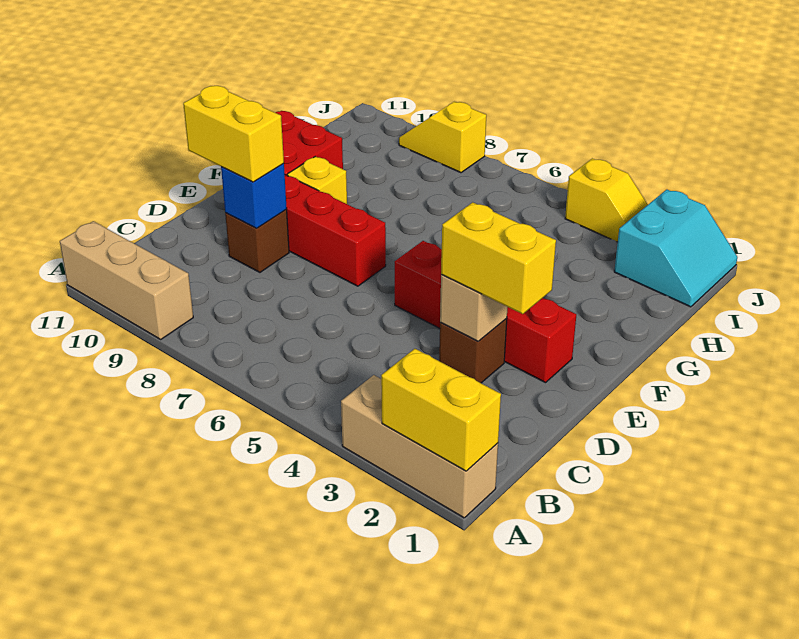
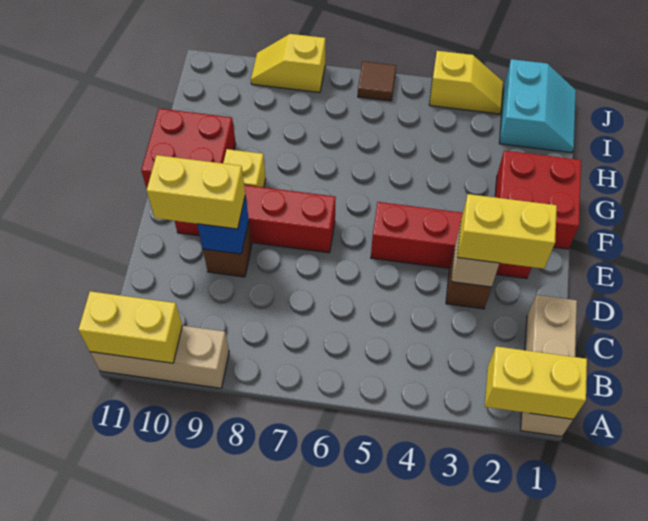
tan 1x3 brick [341,375,498,518] -> tan 1x3 brick turned to [521,295,577,437]
none -> yellow 1x2 brick [78,291,182,363]
none -> red 2x2 brick [495,151,581,249]
none -> brown 1x1 tile [358,62,396,101]

